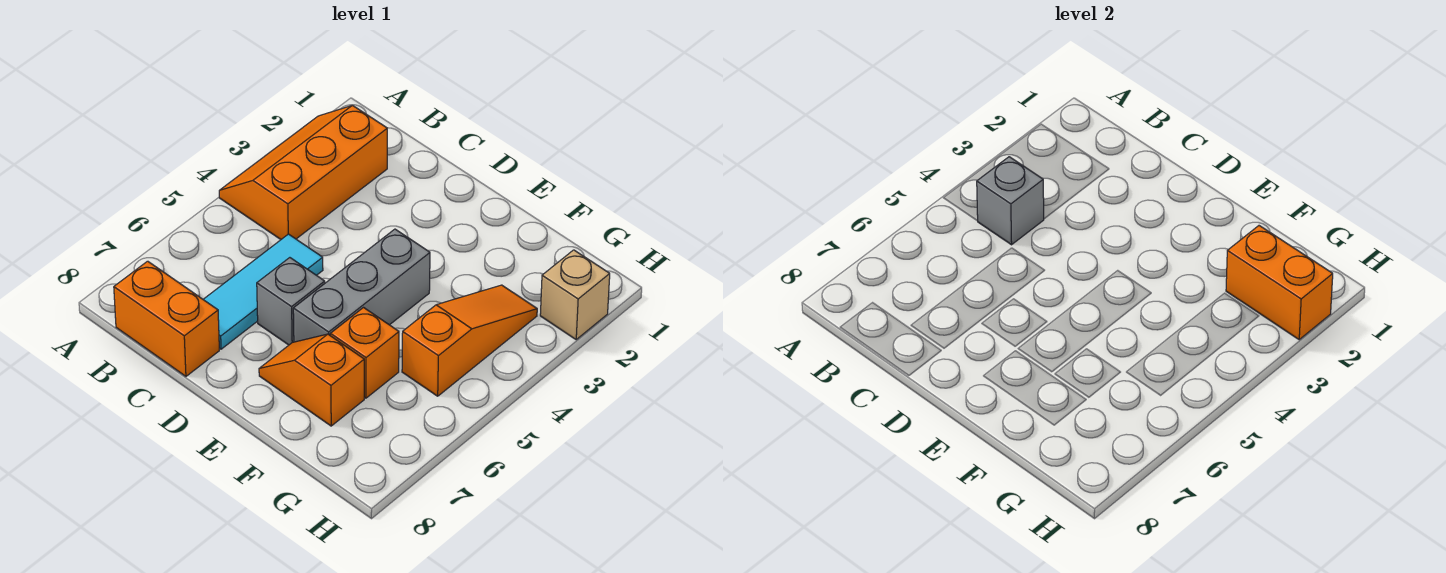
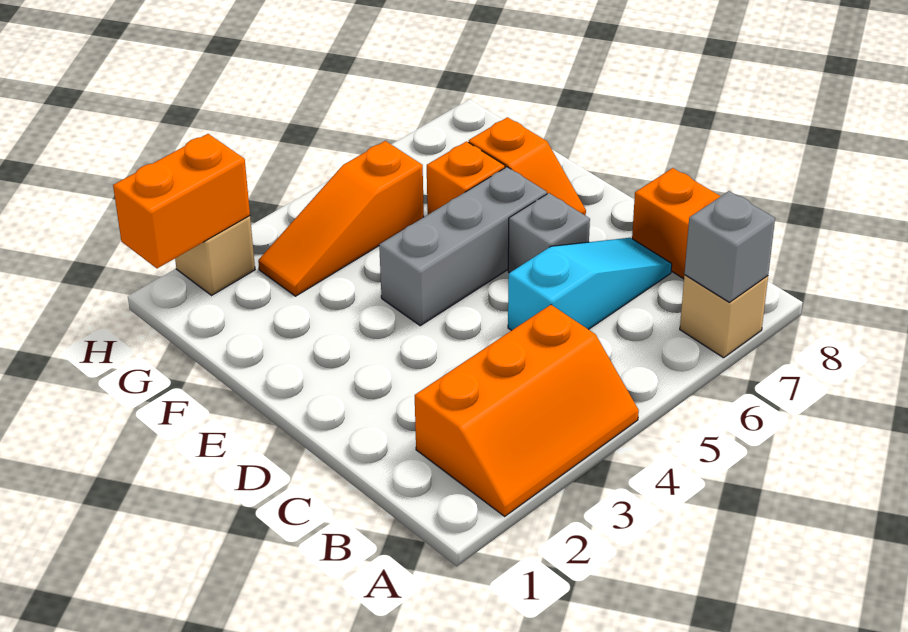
none -> tan 1x1 brick [680,275,768,358]
grey 1x1 brick [977,157,1044,245] -> grey 1x1 brick moved to [684,191,775,302]
cyan 1x3 tile [203,234,323,349] -> cyan 1x3 slope [508,238,672,330]
orange 1x2 brick [1226,226,1333,339] -> orange 1x2 brick turned to [113,134,250,268]

